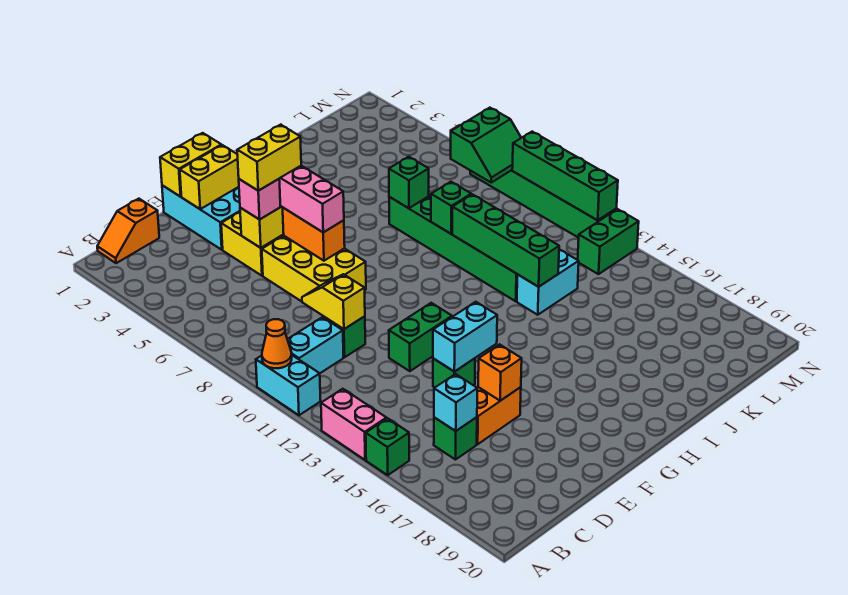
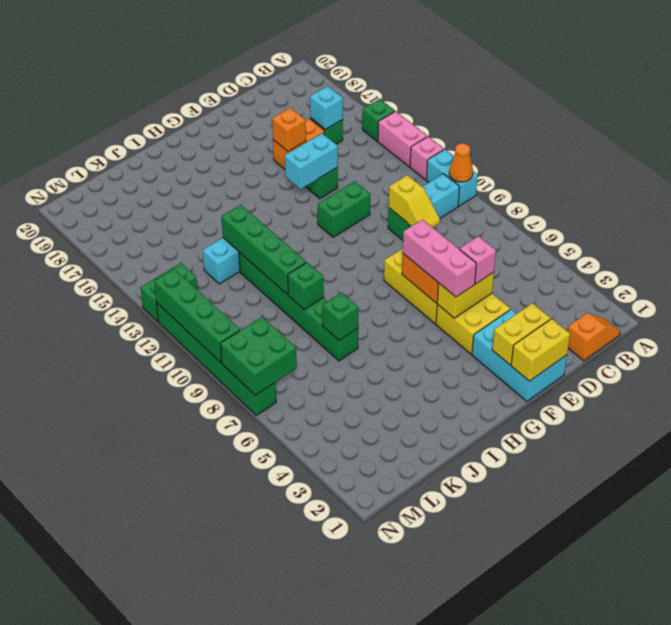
none -> pink 1x1 brick [410,137,444,180]
yellow 1x2 brick [237,125,301,191] -> none
green 2x2 slope [451,108,521,183] -> green 2x2 brick [220,317,297,395]

